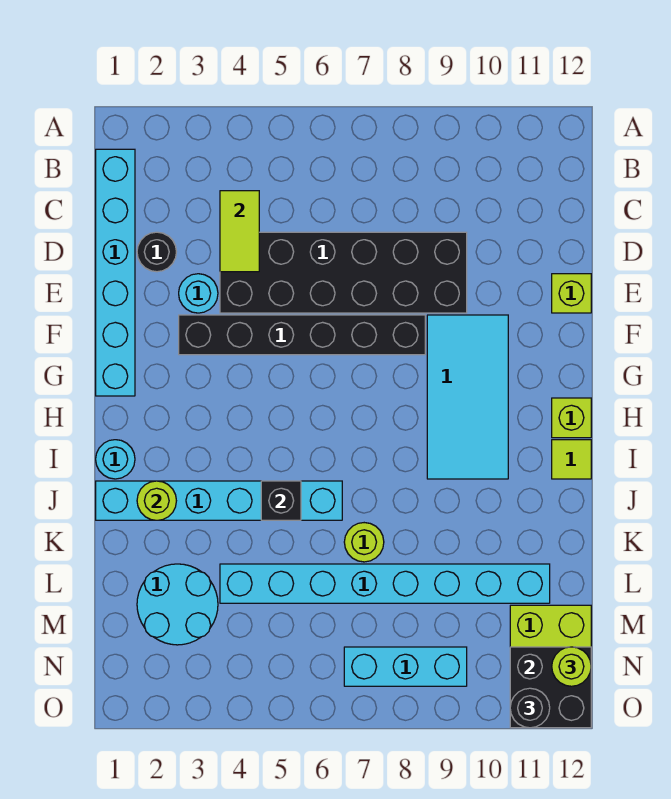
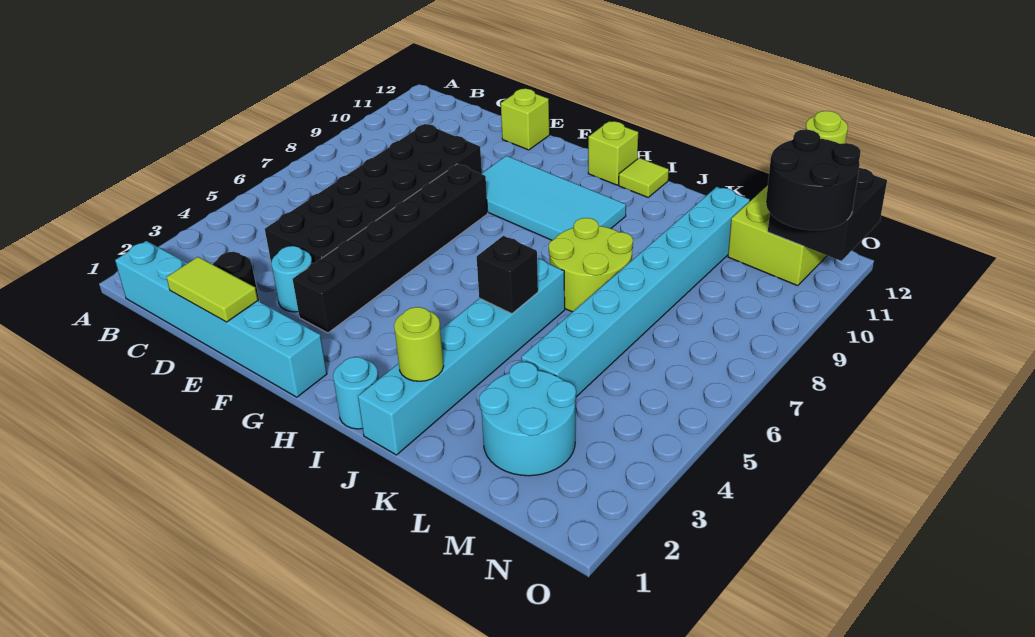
lime 1x2 tile [220,191,259,272] -> lime 1x2 tile moved to [166,257,258,322]
lime 1x1 round brick [344,523,384,562] -> lime 2x2 round brick [549,218,633,312]
cyan 1x3 brick [344,647,467,686] -> none
black 1x1 round brick [510,688,550,728] -> black 2x2 round brick [766,129,861,230]

